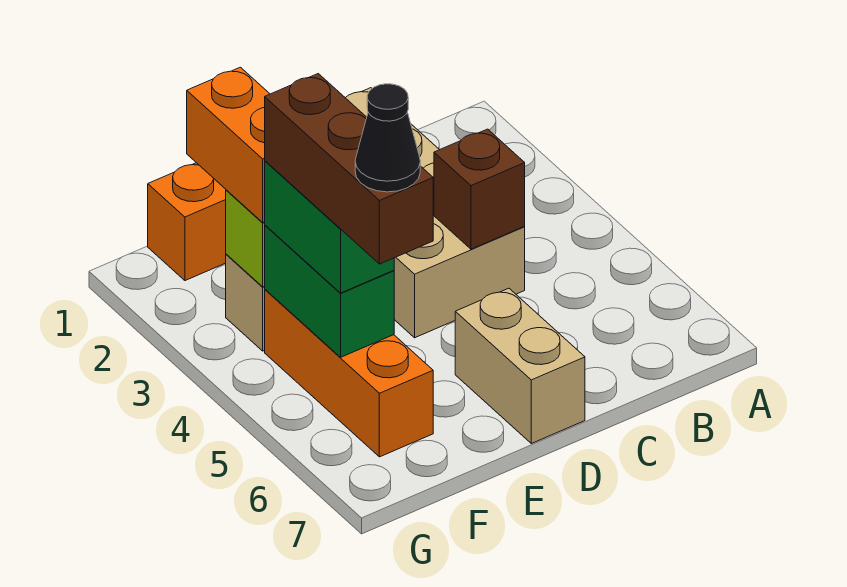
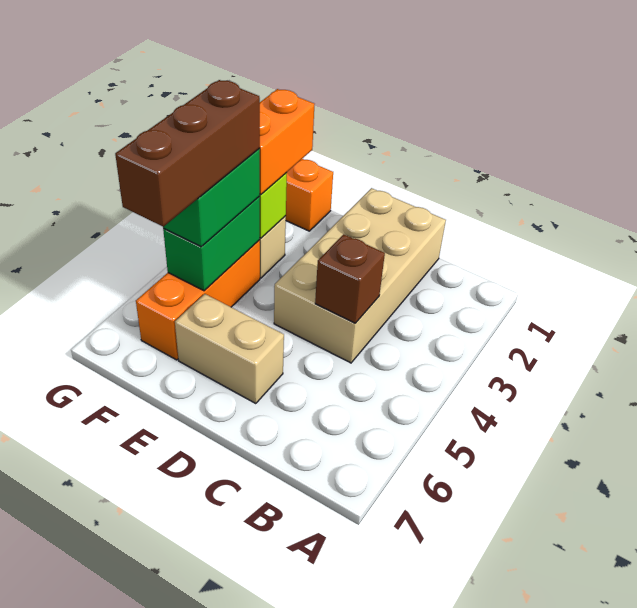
tan 1x2 brick [455,288,585,443] -> tan 1x2 brick turned to [175,294,284,404]
black 1x1 cone [355,84,420,192] -> none

